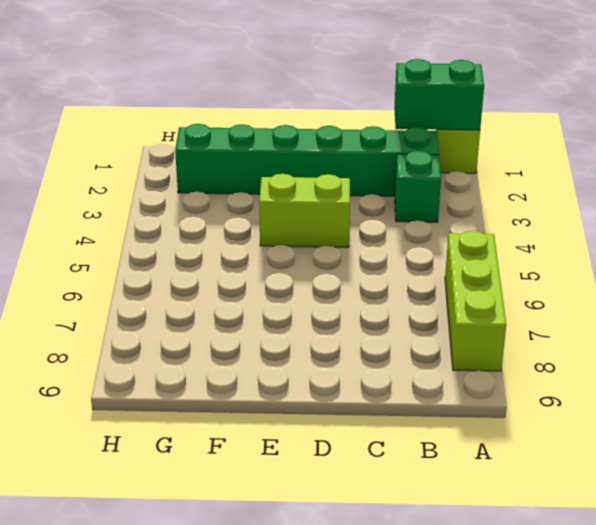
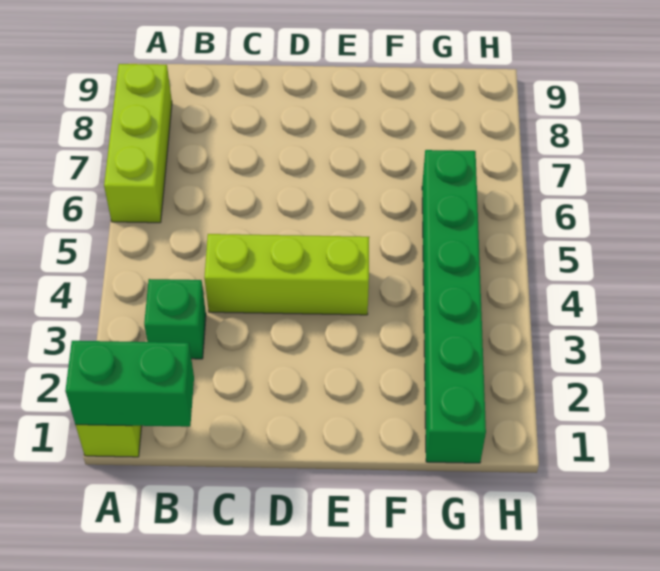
green 1x6 brick [175,124,439,196] -> green 1x6 brick turned to [422,150,486,463]
lime 1x2 brick [259,174,350,247] -> lime 1x3 brick [204,234,369,315]

